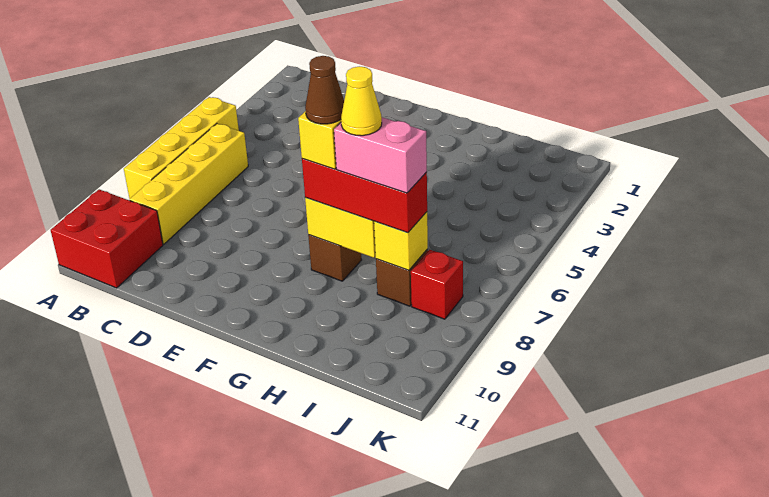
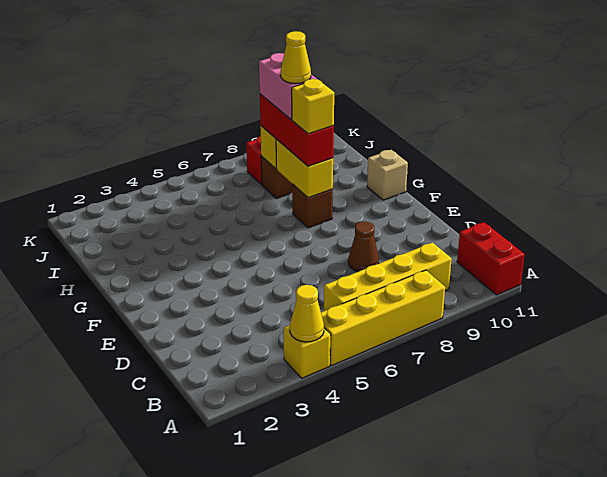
none -> yellow 1x1 brick [284,325,331,378]
none -> yellow 1x1 cone [290,285,324,342]
red 2x2 brick [51,189,163,288] -> red 1x2 brick [457,222,525,295]
brown 1x1 cone [305,56,344,124] -> brown 1x1 cone moved to [348,221,379,272]
none -> tan 1x1 brick [367,150,408,200]

